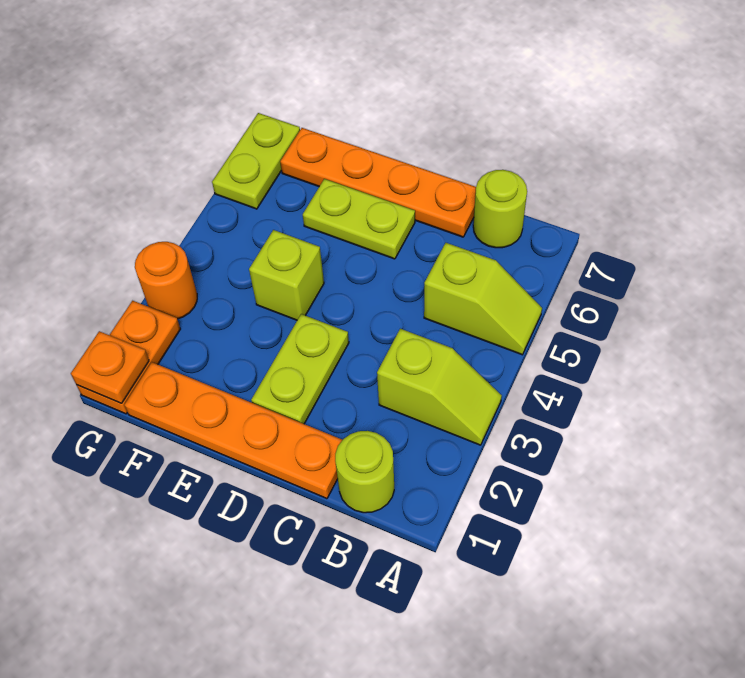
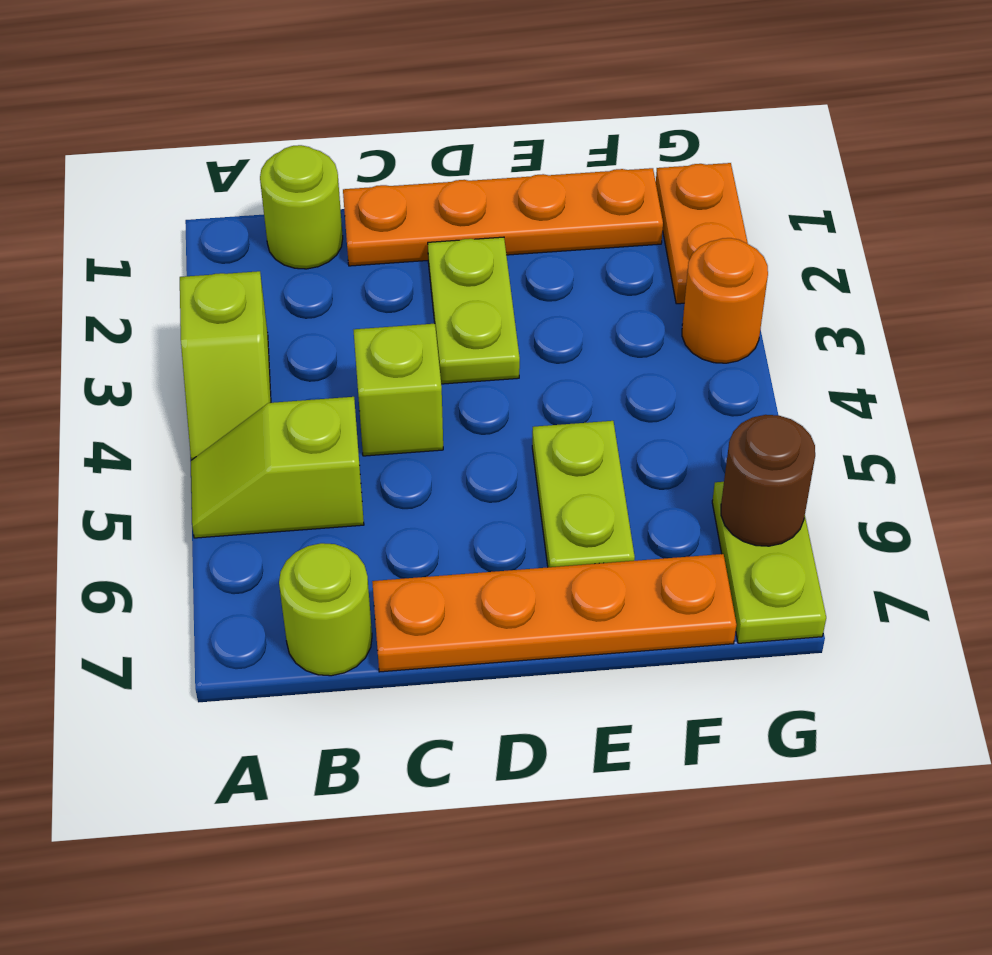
lime 1x2 slope [377,329,502,445] -> lime 1x2 slope turned to [180,271,271,460]
lime 1x2 plate [303,179,415,259] -> lime 1x2 plate turned to [532,421,635,567]
lime 1x1 brick [249,230,324,320] -> lime 1x1 brick moved to [354,324,443,456]
orange 1x1 plate [71,331,149,403] -> none
none -> brown 1x1 round brick [721,415,815,546]

